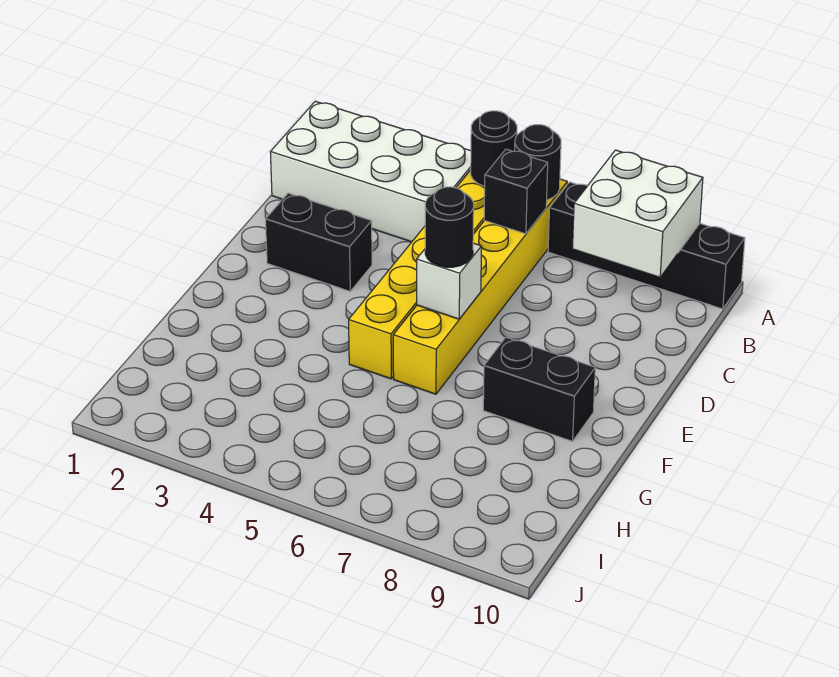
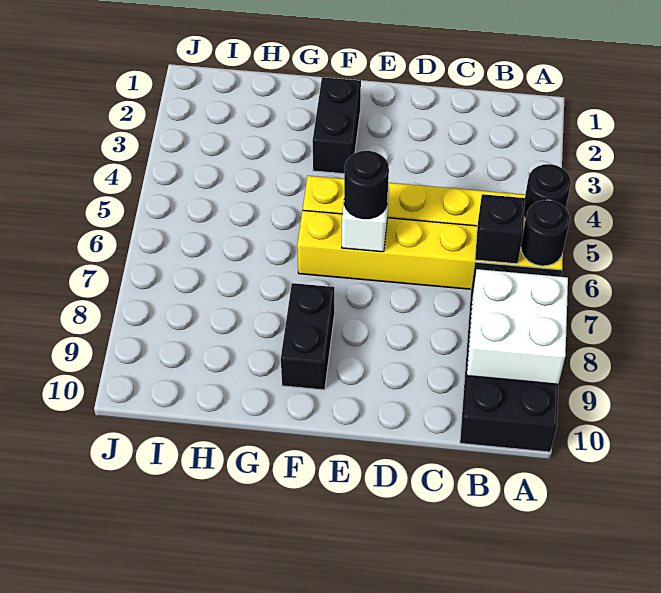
white 2x4 brick [270,101,471,242] -> none
black 1x4 brick [548,182,745,309] -> black 2x4 brick [460,262,562,452]
black 1x2 brick [266,193,372,291] -> black 1x2 brick moved to [313,77,361,174]

